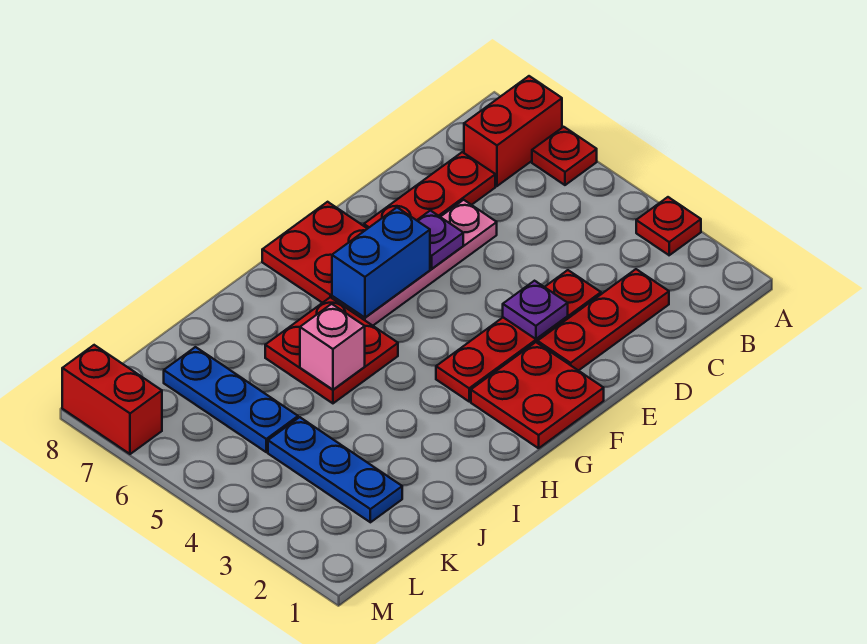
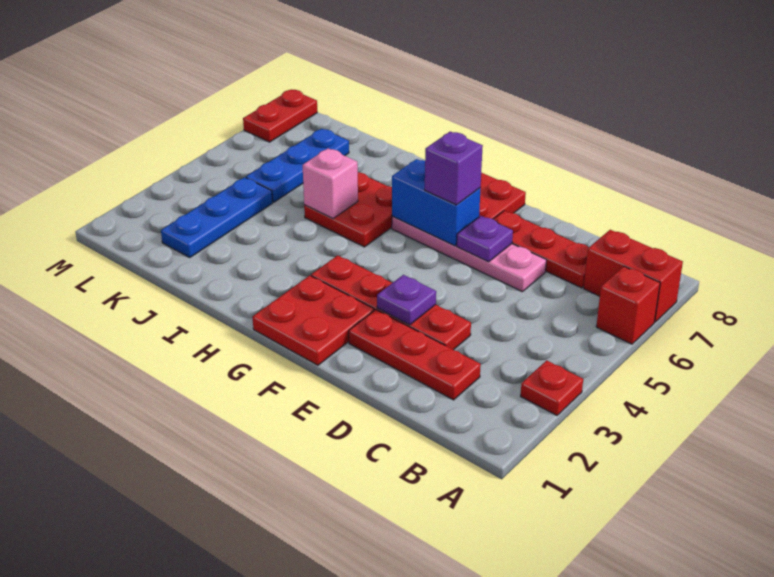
red 1x1 plate [532,127,597,185] -> red 1x1 brick [596,266,660,344]
none -> purple 1x1 brick [425,132,483,205]
red 1x2 brick [62,345,162,454] -> red 1x2 plate [243,90,317,142]

